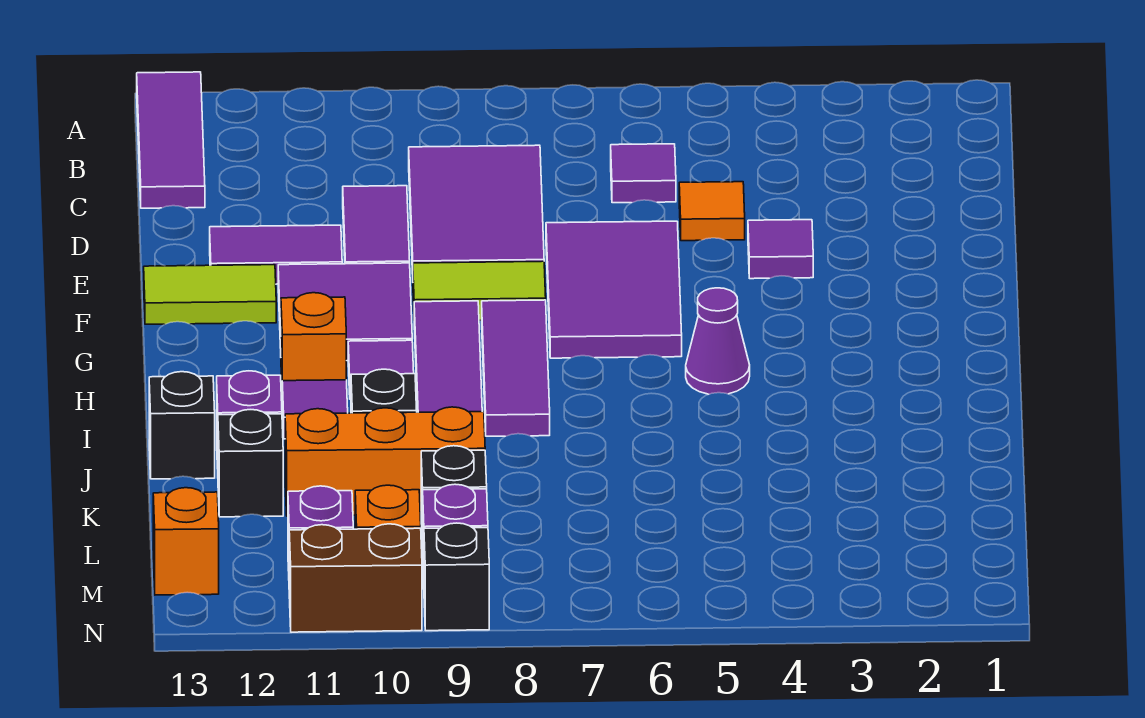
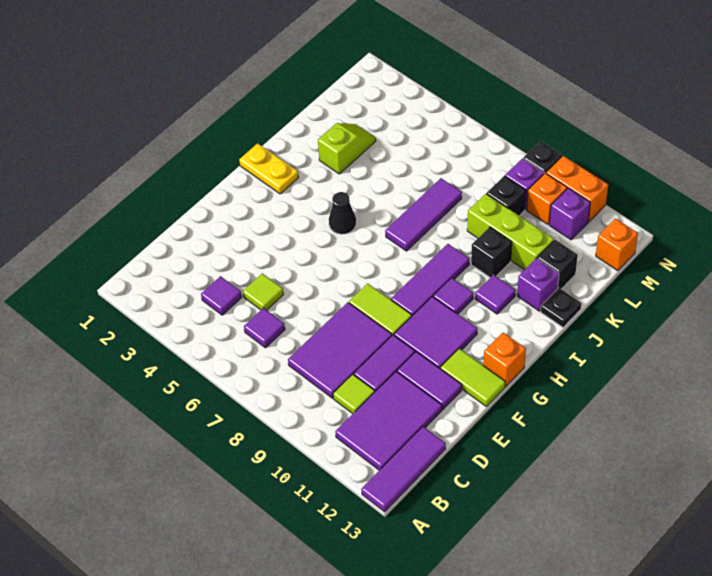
none -> lime 1x1 tile [333,374,375,414]
orange 1x1 tile [679,182,745,241] -> lime 1x1 tile [243,273,283,310]
purple 1x1 tile [748,220,813,279] -> purple 1x1 tile moved to [201,276,242,315]
purple 2x3 tile [546,221,682,358] -> purple 2x3 tile moved to [335,371,442,470]
purple 1x3 tile [482,300,550,436] -> purple 1x3 tile moved to [385,178,462,251]
none -> yellow 1x2 plate [239,143,299,194]
purple 1x1 cone [686,288,750,394] -> black 1x1 cone [329,192,356,234]
orange 1x1 brick [281,293,346,381] -> orange 1x1 brick moved to [484,333,526,386]
none -> lime 1x2 slope [318,123,376,174]
black 1x1 brick [149,372,215,479] -> black 1x1 plate [541,288,581,327]
orange 1x3 brick [285,407,485,516] -> lime 1x3 brick [467,194,554,270]
brown 1x2 brick [289,524,422,632] -> orange 1x2 brick [546,156,608,222]

